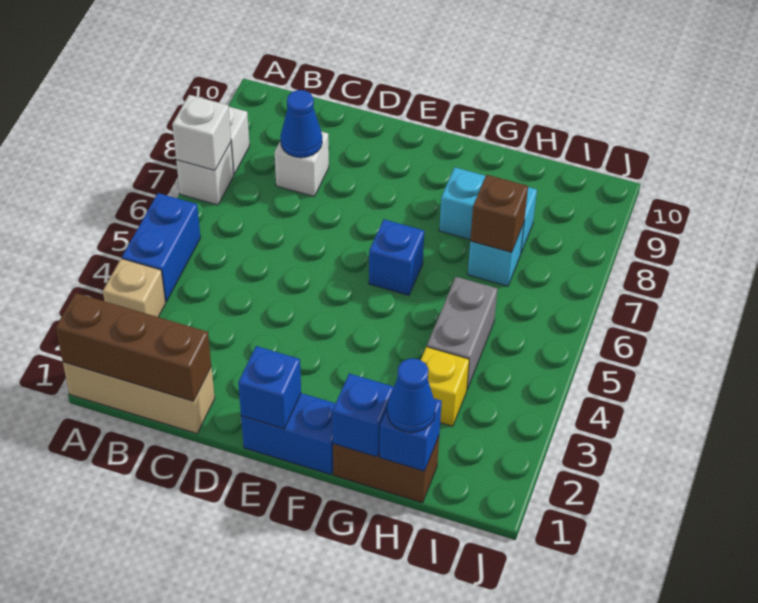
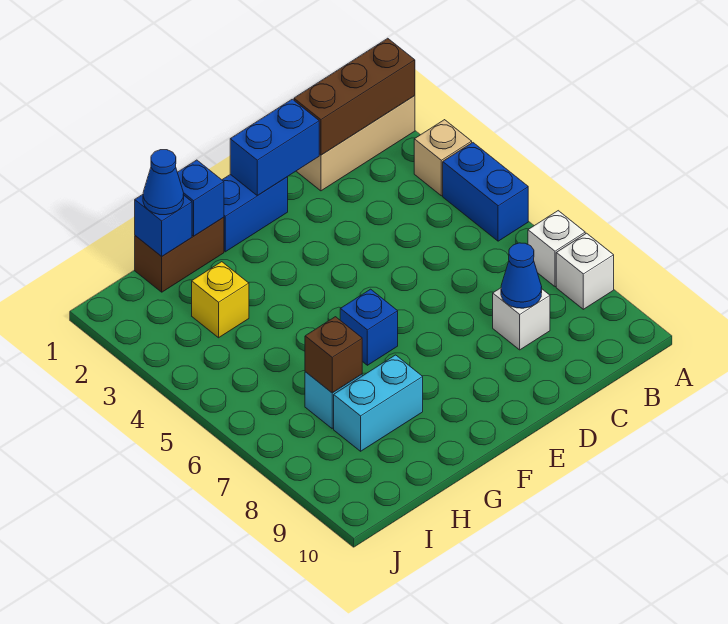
white 1x1 brick [172,95,231,170] -> none
blue 1x1 brick [238,346,301,429] -> blue 1x2 brick [230,99,319,196]
grey 1x2 brick [427,277,497,389] -> none

